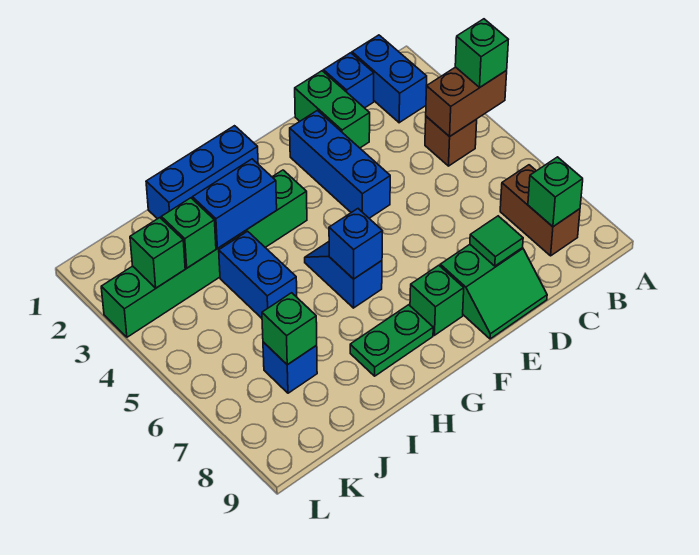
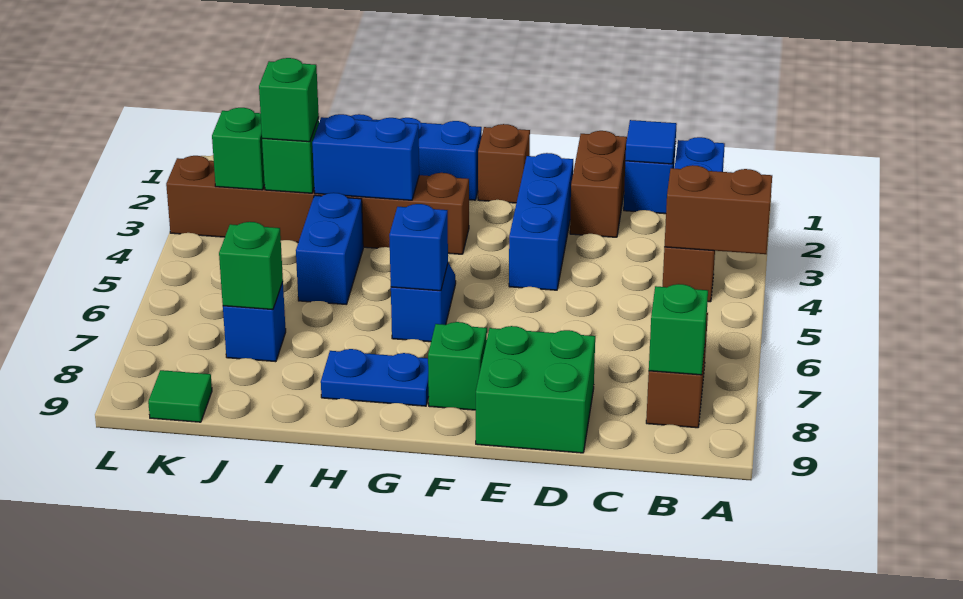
green 1x1 brick [455,19,508,87] -> green 1x1 brick moved to [259,58,319,142]
none -> blue 1x1 tile [625,120,677,164]
green 1x2 brick [295,71,370,148] -> brown 1x2 brick [570,131,627,237]
green 2x2 slope [440,245,547,339] -> green 2x2 brick [476,326,595,453]
green 1x1 tile [470,216,523,266] -> green 1x1 tile moved to [148,370,212,422]
none -> brown 1x1 brick [478,124,530,203]
green 1x6 brick [101,170,307,337] -> brown 1x6 brick [166,156,469,254]
green 1x2 plate [350,305,433,376] -> blue 1x2 plate [321,349,429,406]

